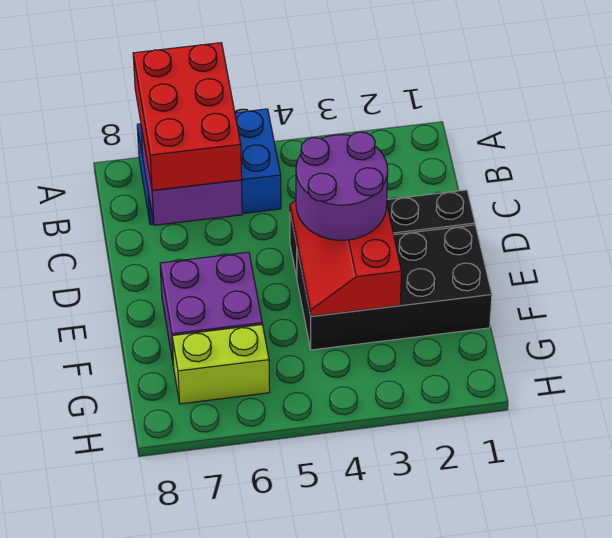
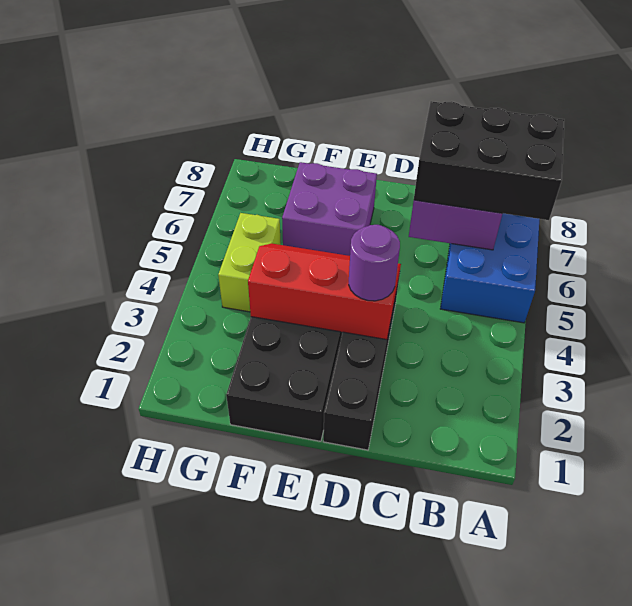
red 2x3 brick [133,43,242,191] -> black 2x3 brick [414,101,564,220]
purple 2x2 round brick [296,132,388,240] -> purple 1x1 round brick [349,225,400,301]
lime 1x2 brick [172,325,270,404] -> lime 1x2 brick moved to [218,213,281,312]

